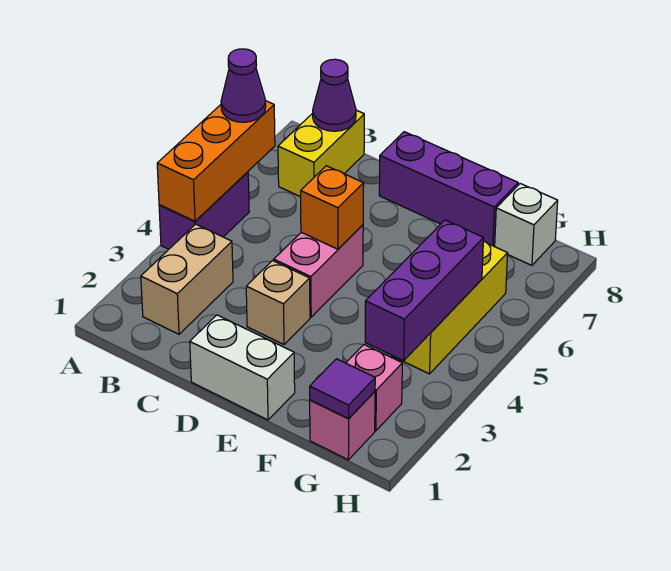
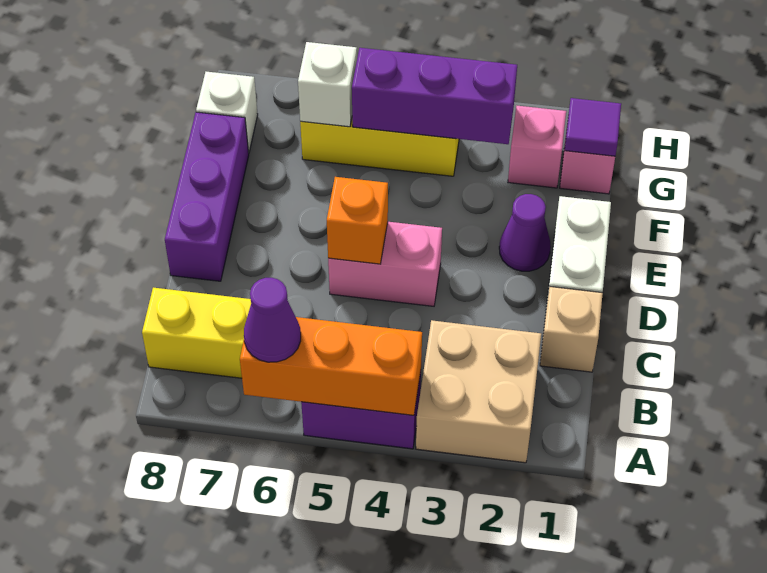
tan 1x2 brick [141,224,233,334] -> tan 2x2 brick [416,320,541,463]
purple 1x1 cone [313,59,356,131] -> purple 1x1 cone moved to [499,194,551,271]
tan 1x1 brick [246,261,310,344] -> tan 1x1 brick moved to [540,286,603,372]
none -> white 1x1 brick [298,42,357,127]

